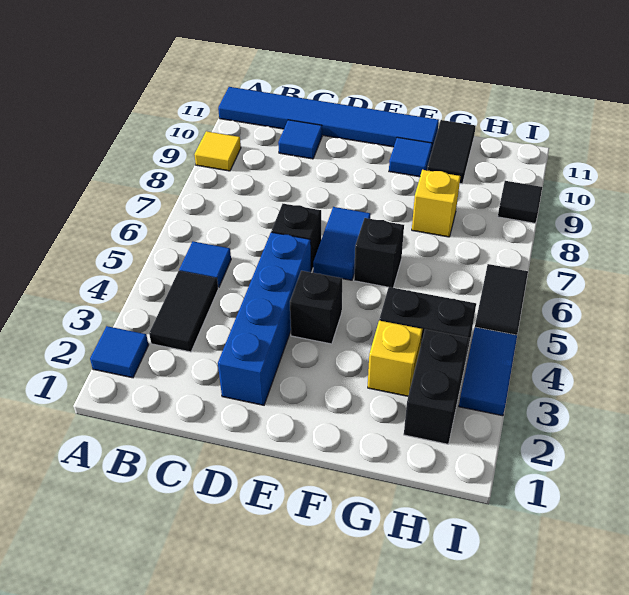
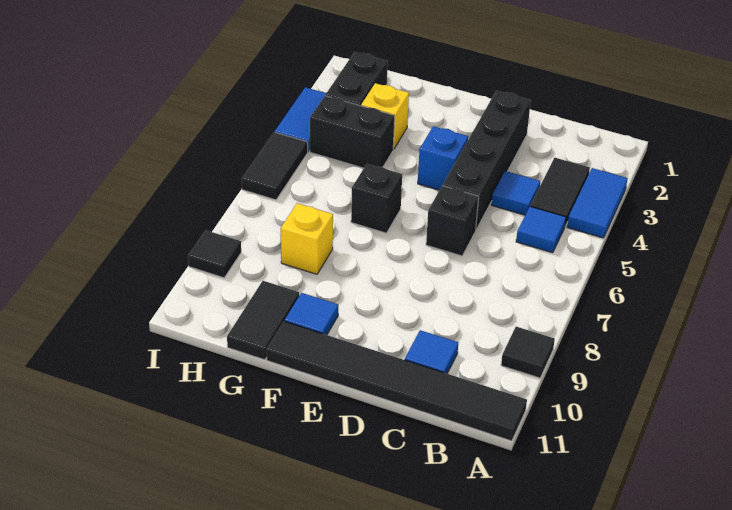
blue 1x1 tile [90,326,148,378] -> blue 1x1 tile moved to [491,171,540,215]
yellow 1x1 tile [194,131,241,171] -> black 1x1 tile [501,327,555,378]
blue 1x6 tile [218,87,439,152] -> black 1x6 tile [266,321,527,441]
blue 1x4 brick [218,232,311,405] -> black 1x4 brick [443,91,531,229]
black 1x1 brick [290,271,342,344] -> blue 1x1 brick [418,126,468,190]
blue 1x2 tile [313,207,370,280] -> blue 1x2 tile moved to [567,168,628,238]

